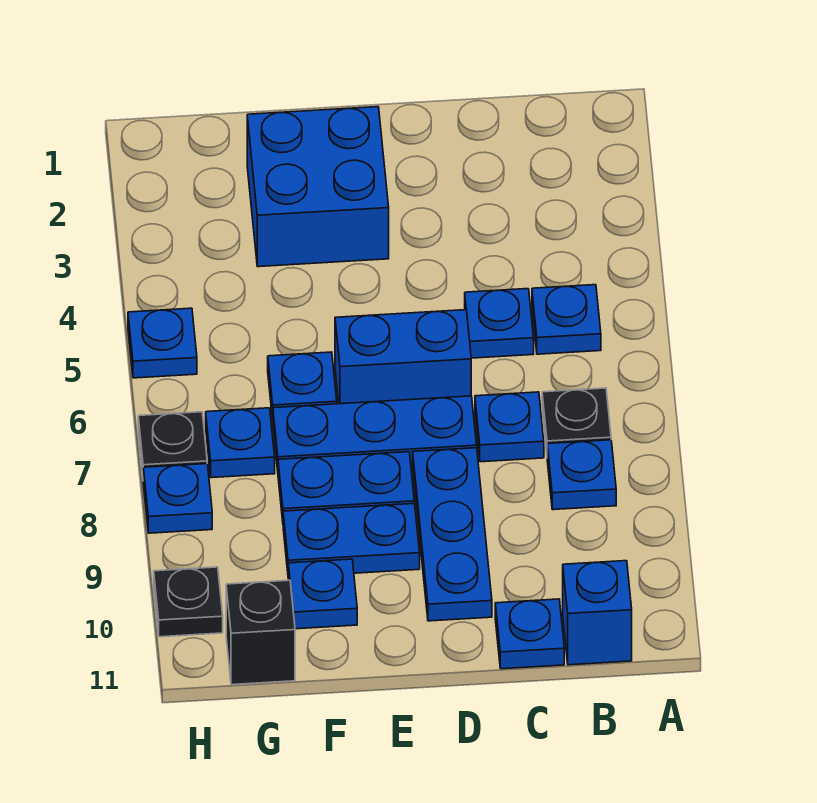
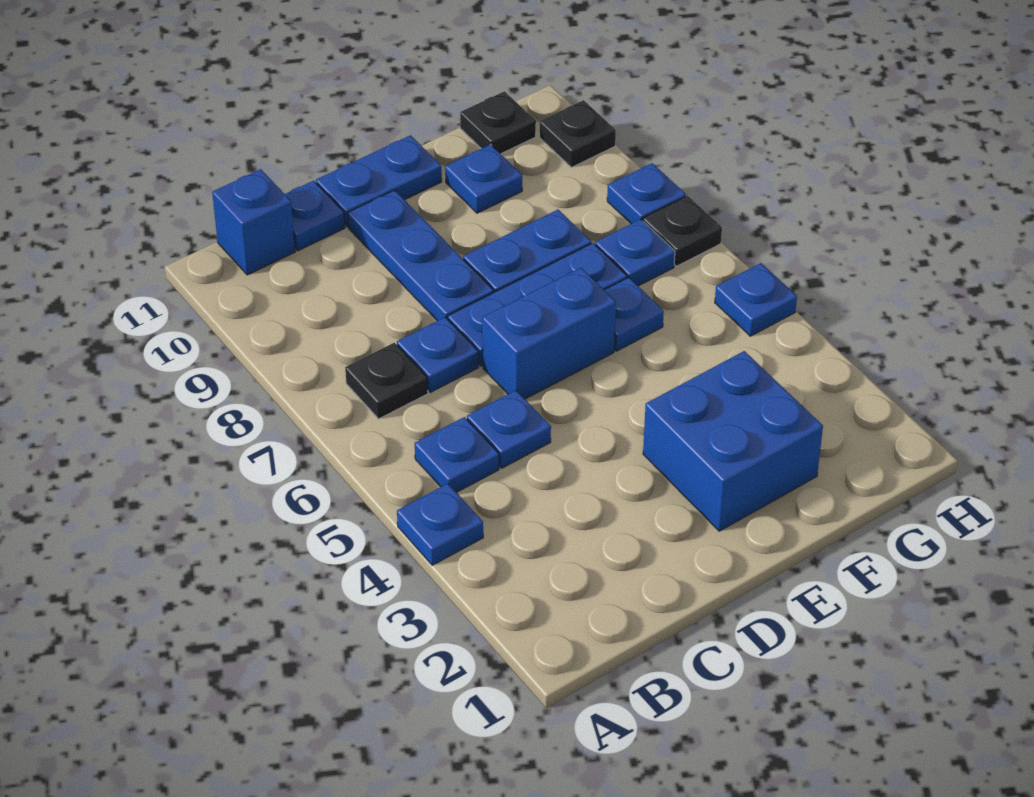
blue 1x1 plate [547,440,616,510] -> blue 1x1 plate moved to [397,484,483,565]
blue 1x2 plate [283,503,420,573] -> blue 1x2 plate moved to [316,135,442,227]
black 1x1 brick [226,580,295,685] -> black 1x1 plate [460,91,536,154]

